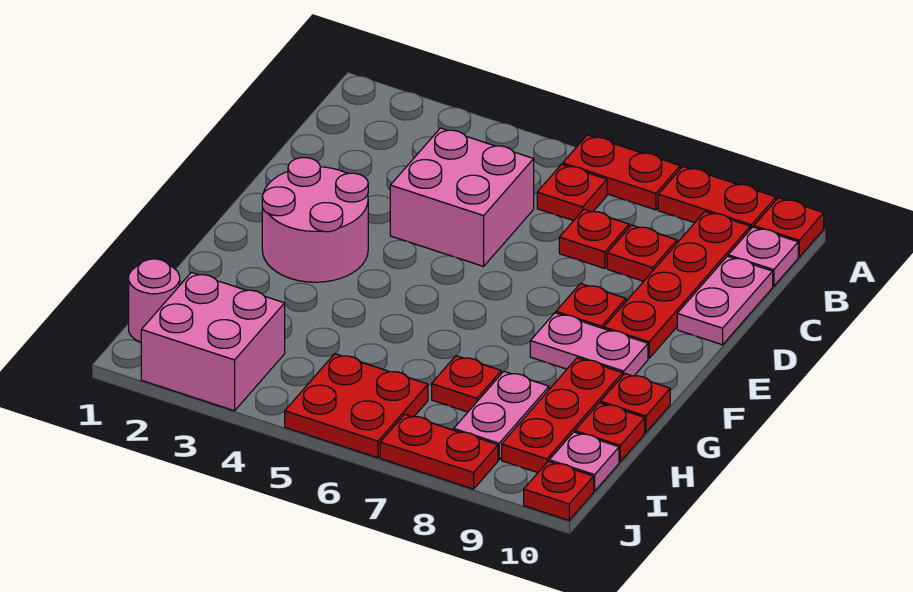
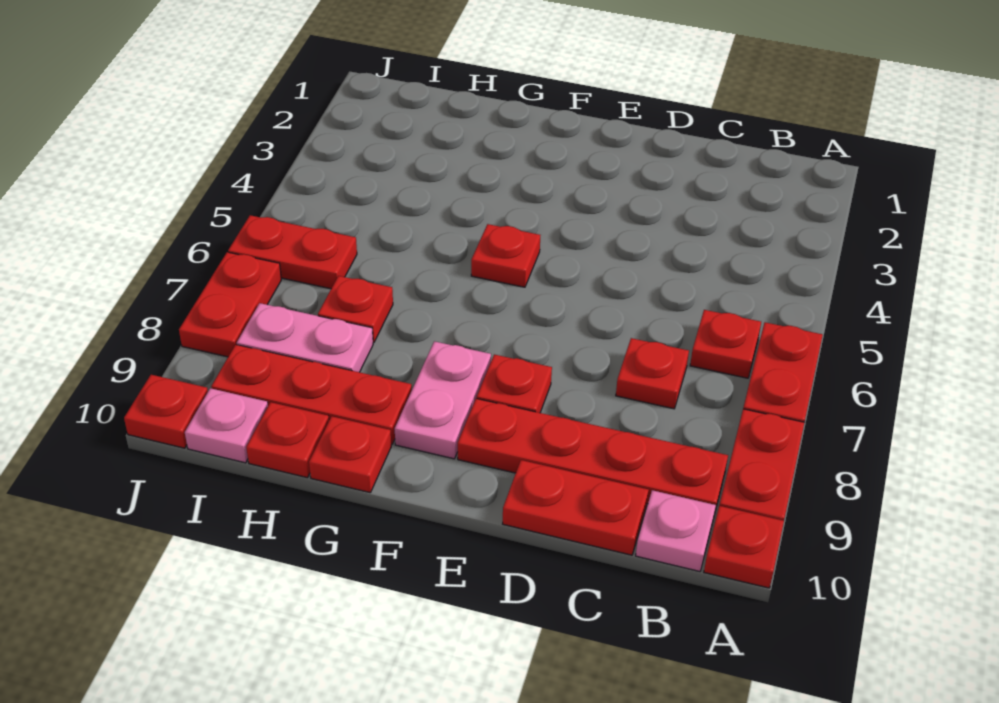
pink 2x2 brick [390,128,534,266] -> none
red 1x1 plate [607,225,677,281] -> red 1x1 plate moved to [471,224,540,287]
pink 1x2 plate [677,256,773,345] -> red 1x2 plate [503,460,649,555]
pink 2x2 round brick [262,158,368,282] -> none
pink 1x1 round brick [129,259,180,342] -> none
pink 2x2 brick [141,272,285,411] -> none
red 2x2 plate [285,354,428,458] -> red 1x2 plate [228,215,357,289]

